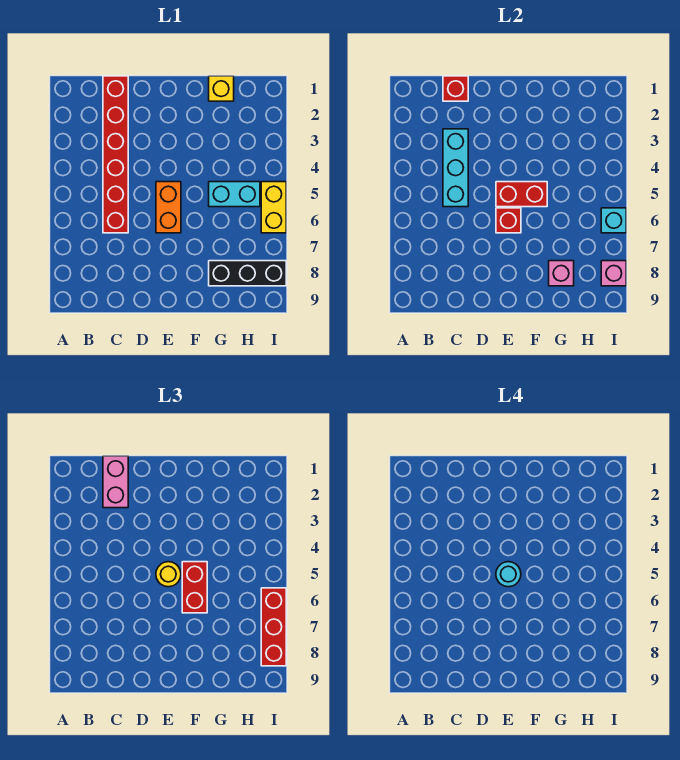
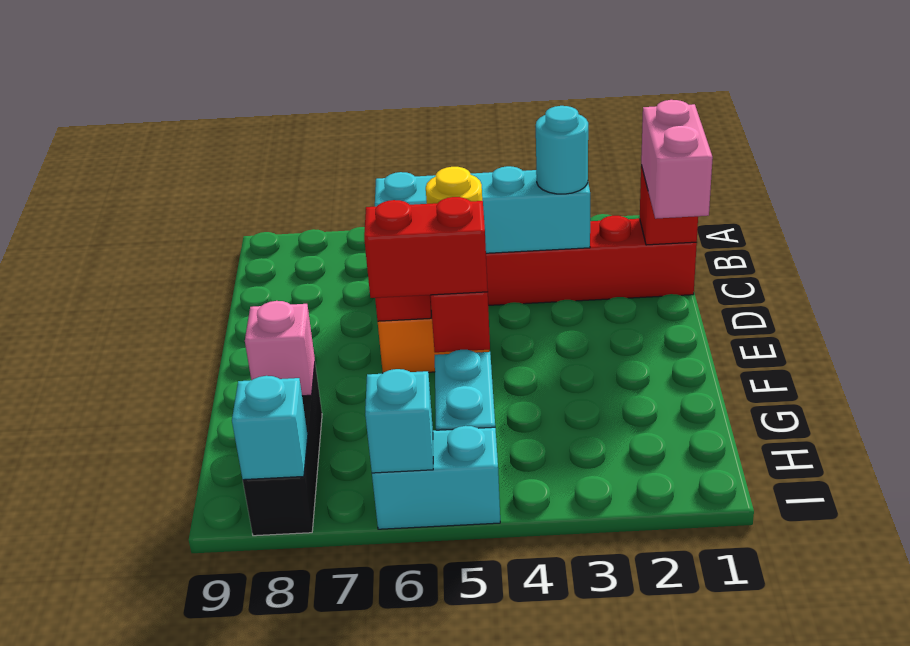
pink 1x2 brick [103,456,128,508] -> pink 1x2 brick turned to [641,100,713,219]
cyan 1x3 brick [443,129,468,207] -> cyan 1x4 brick [375,166,590,253]
cyan 1x1 round brick [496,562,521,587] -> cyan 1x1 round brick moved to [536,106,588,194]
yellow 1x1 brick [209,76,234,101] -> none
yellow 1x2 brick [261,182,286,233] -> cyan 1x2 brick [372,426,500,529]
red 1x3 brick [261,588,286,666] -> none
pink 1x1 brick [601,261,626,286] -> cyan 1x1 brick [232,376,308,480]

